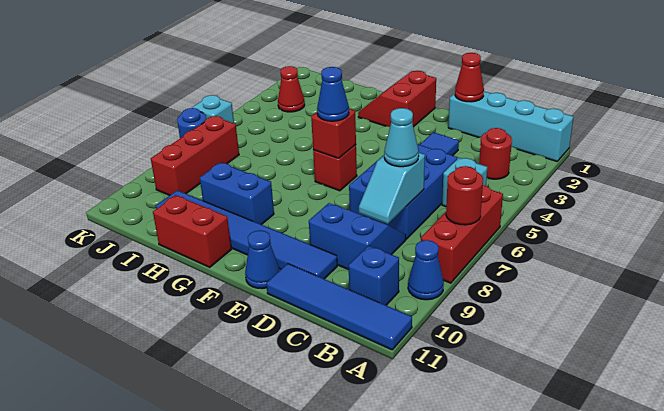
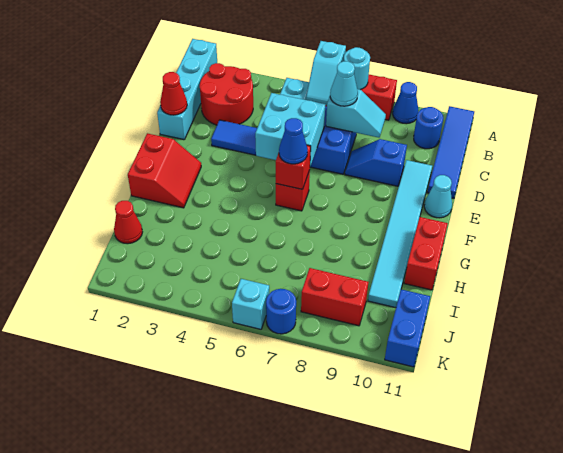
none -> cyan 1x2 slope [306,41,346,105]
red 1x1 round brick [446,166,483,225] -> cyan 1x1 round brick [344,47,370,90]
red 1x1 round brick [479,128,512,179] -> red 2x2 round brick [200,63,253,125]
blue 1x1 brick [349,246,399,305] -> blue 1x1 round brick [414,107,443,149]
blue 2x2 slope [309,203,406,270] -> blue 1x2 slope [345,139,407,186]
none -> cyan 2x2 brick [255,93,325,167]
blue 1x6 tile [156,190,337,279] -> cyan 1x6 tile [368,160,432,308]
blue 1x1 cone [245,230,280,289] -> cyan 1x1 cone [424,175,452,218]
red 2x2 slope [358,71,436,127] -> red 2x2 slope turned to [128,133,201,208]
blue 1x2 brick [200,163,274,225] -> blue 1x2 brick moved to [385,289,430,367]
red 1x1 cone [278,66,305,112] -> red 1x1 cone moved to [114,201,142,244]
red 1x3 brick [151,116,239,196] -> red 1x2 brick [301,268,368,326]

